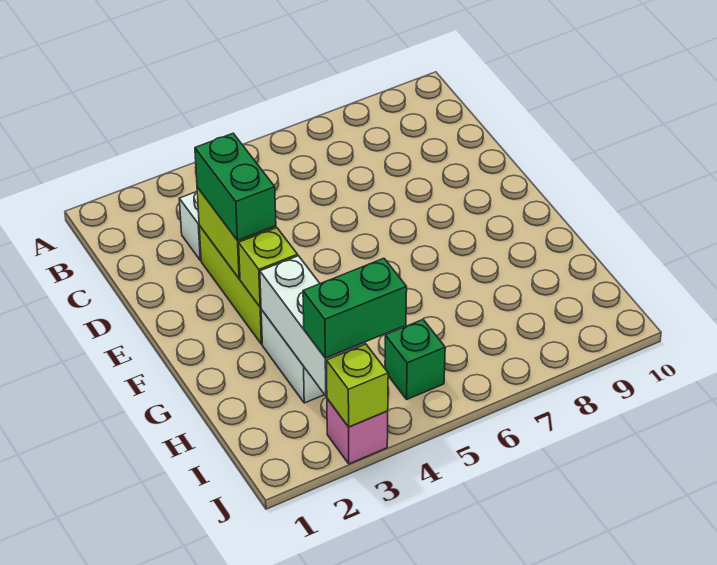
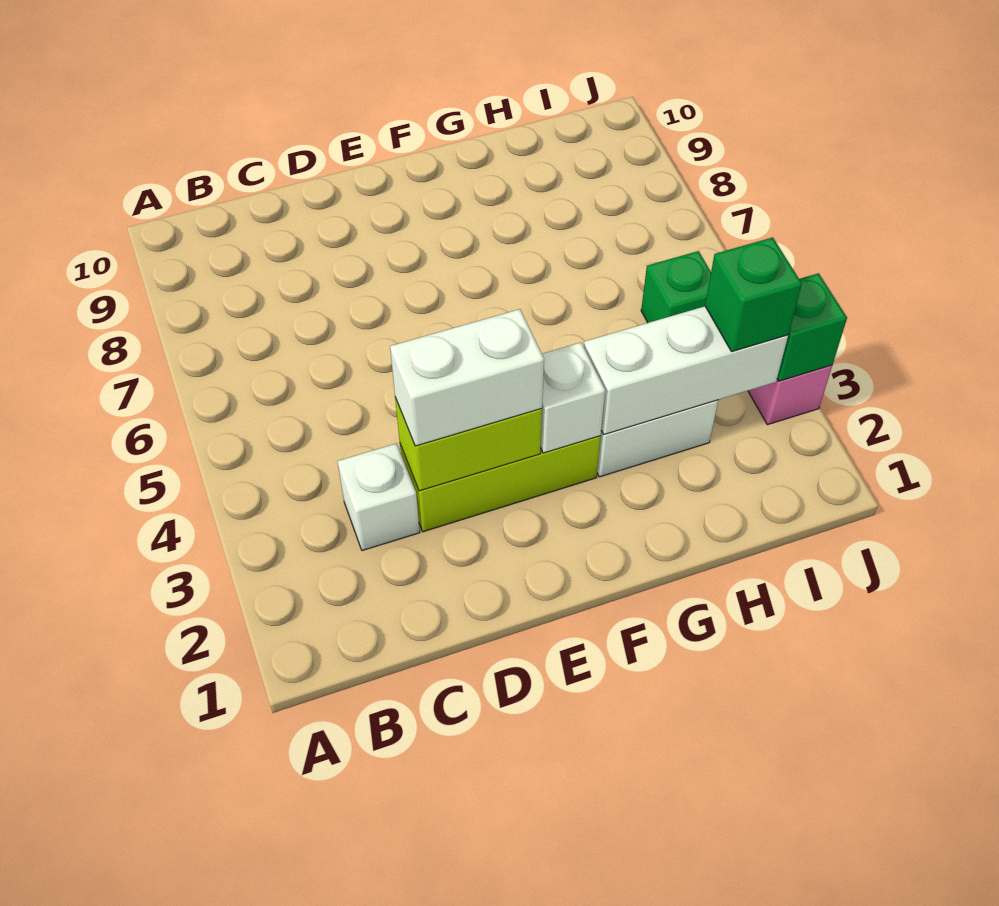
green 1x2 brick [195,133,276,240] -> white 1x2 brick [390,309,544,446]
lime 1x1 brick [239,228,298,307] -> white 1x1 brick [540,342,605,453]
green 1x2 brick [303,258,407,358] -> green 1x1 brick [705,237,802,351]
lime 1x1 brick [326,344,388,427] -> green 1x1 brick [777,273,847,381]

